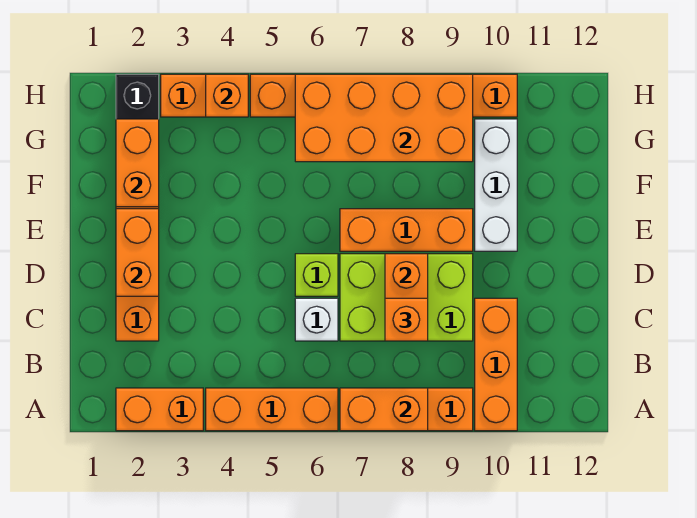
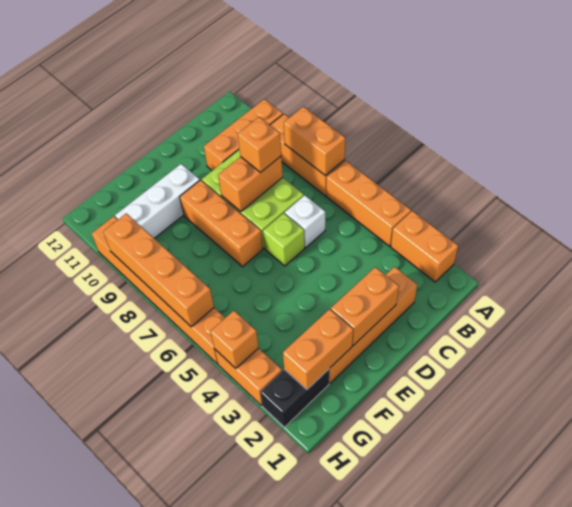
orange 2x4 brick [295,74,473,162] -> orange 1x4 brick [103,213,214,327]

